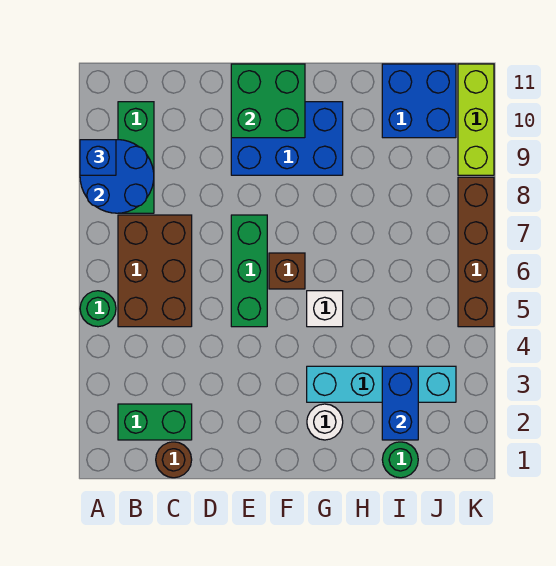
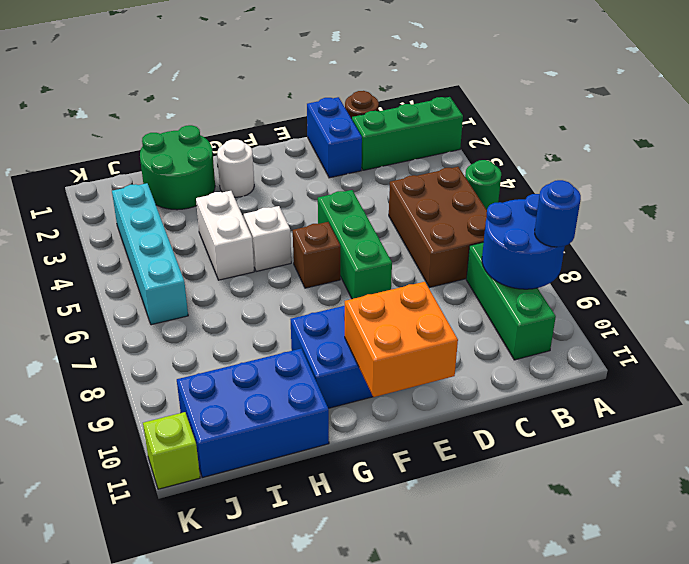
blue 1x1 brick [80,140,116,175] -> blue 1x1 round brick [535,180,581,247]
green 1x2 brick [118,404,192,440] -> green 1x3 brick [352,97,463,170]
green 2x2 brick [231,64,305,138] -> orange 2x2 brick [345,282,458,397]
cyan 1x4 brick [307,366,456,402] -> cyan 1x4 brick turned to [112,183,188,325]
none -> white 1x2 brick [196,191,254,280]
green 1x1 round brick [382,442,418,478] -> green 2x2 round brick [140,125,215,210]
blue 1x2 brick [382,366,418,440] -> blue 1x2 brick moved to [307,97,362,178]
blue 2x2 brick [382,64,456,138] -> blue 2x3 brick [177,349,329,477]
brown 1x4 brick [458,177,494,327] -> none
lime 1x3 brick [458,64,494,175] -> lime 1x1 brick [143,412,200,489]

